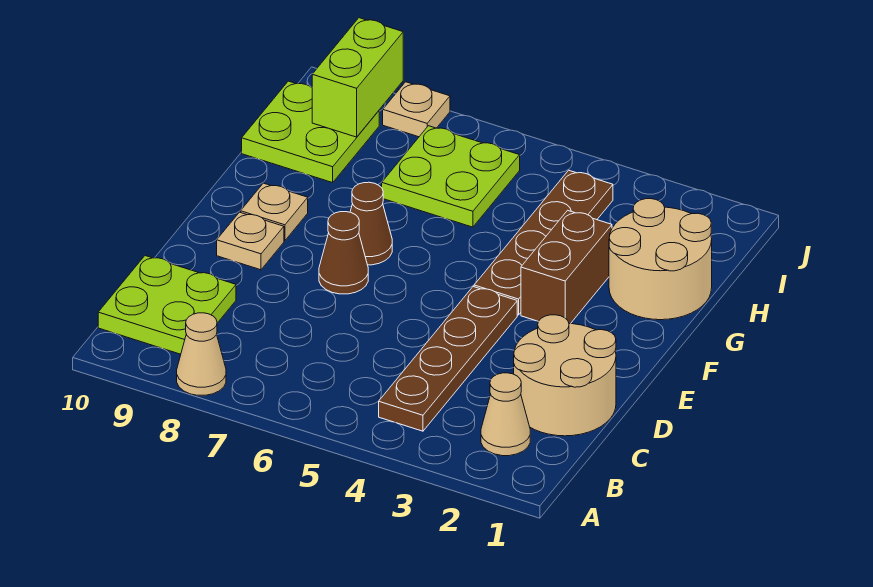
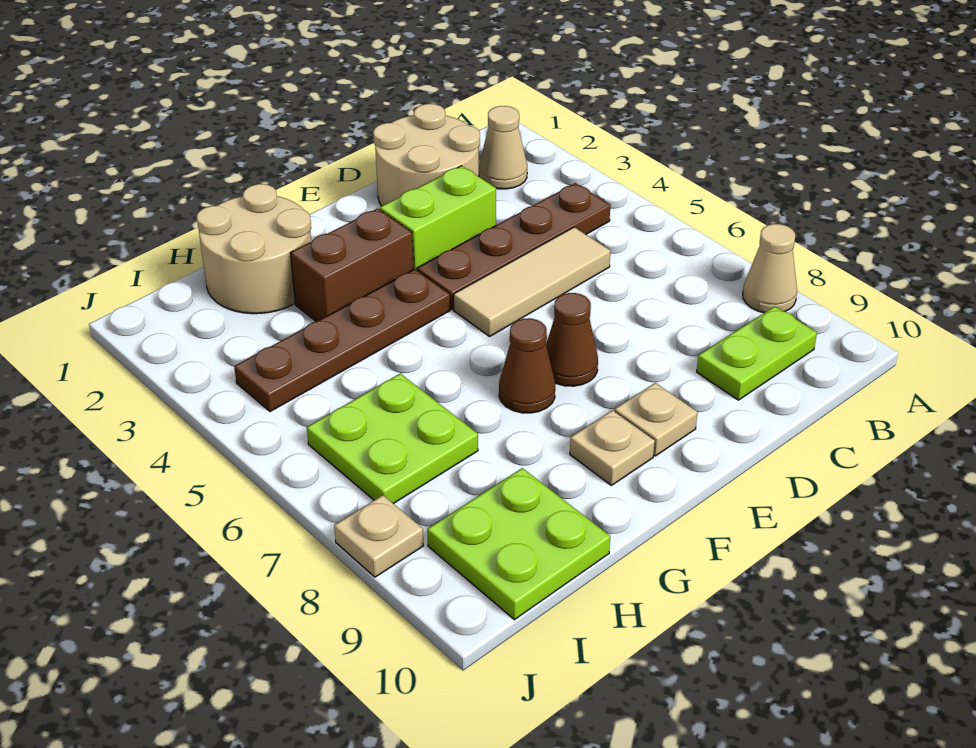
lime 2x2 plate [98,256,236,354] -> lime 1x2 plate [697,306,817,400]
none -> tan 1x3 tile [454,227,610,336]
lime 1x2 brick [312,18,403,137] -> lime 1x2 brick moved to [380,166,496,270]

